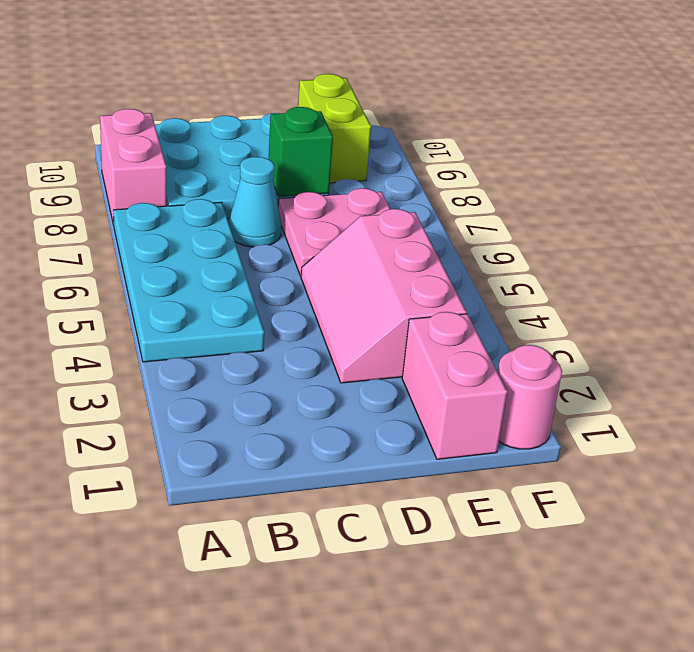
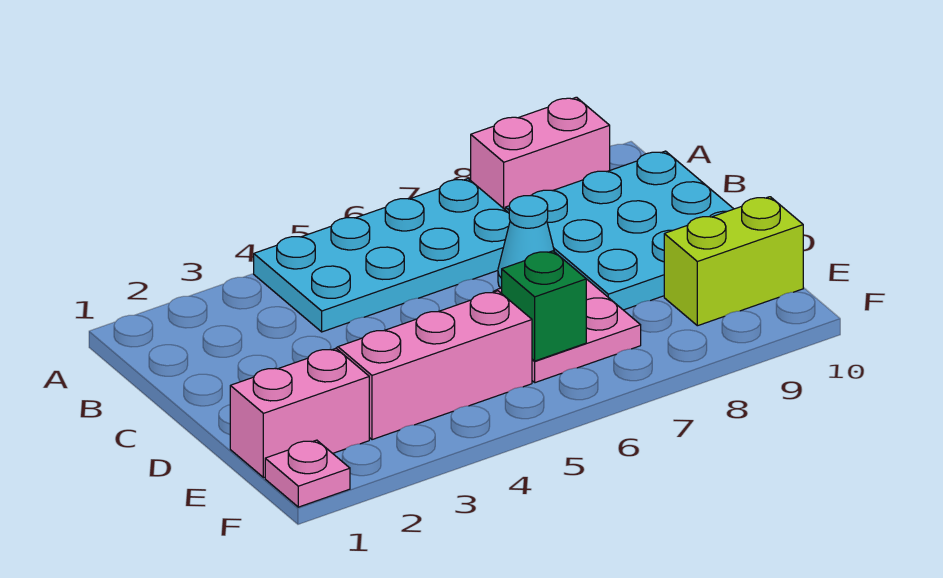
green 1x1 brick [269,107,333,197] -> green 1x1 brick moved to [502,251,586,361]
pink 1x1 round brick [498,345,562,449] -> pink 1x1 plate [265,440,350,507]

